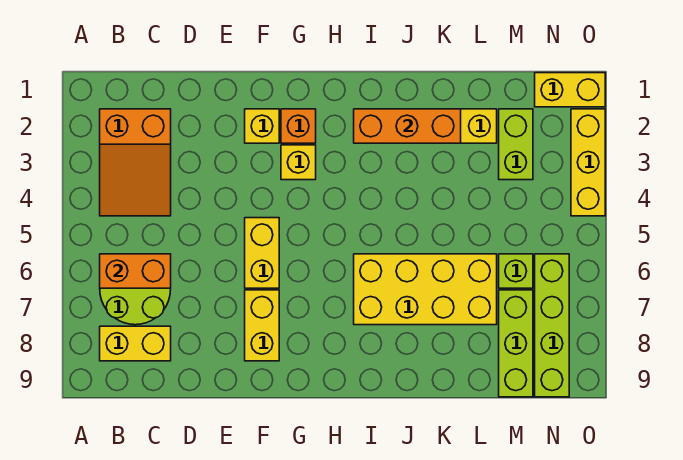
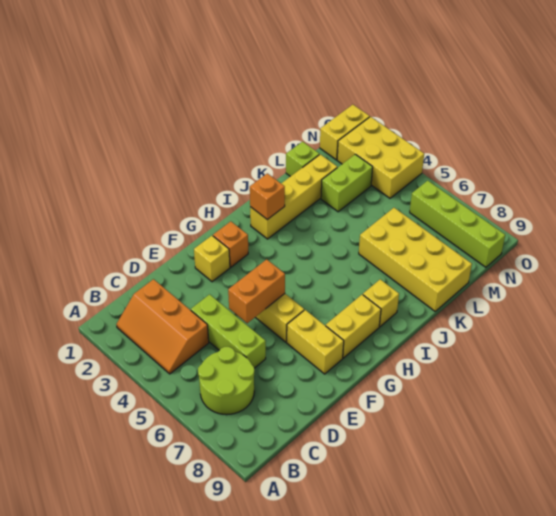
orange 2x3 slope [100,109,171,216] -> orange 2x3 slope turned to [116,279,209,374]
orange 1x2 brick [100,254,171,288] -> orange 1x2 brick moved to [228,259,285,323]
yellow 1x2 brick [100,326,171,361] -> yellow 1x2 brick moved to [326,295,381,358]
yellow 1x1 brick [281,145,316,180] -> yellow 1x1 brick moved to [363,279,399,327]
orange 1x3 brick [354,109,461,143] -> orange 1x1 brick [250,173,285,220]
yellow 2x4 brick [354,254,497,325] -> yellow 2x4 brick turned to [359,208,472,311]
lime 1x2 brick [499,109,533,180] -> lime 1x2 brick turned to [321,154,373,212]
lime 1x1 brick [499,254,533,288] -> lime 1x1 brick moved to [286,142,319,176]
lime 1x3 brick [499,290,533,397] -> lime 1x3 brick moved to [191,294,266,368]
yellow 1x3 brick [571,109,605,216] -> yellow 2x3 brick [337,117,424,198]

